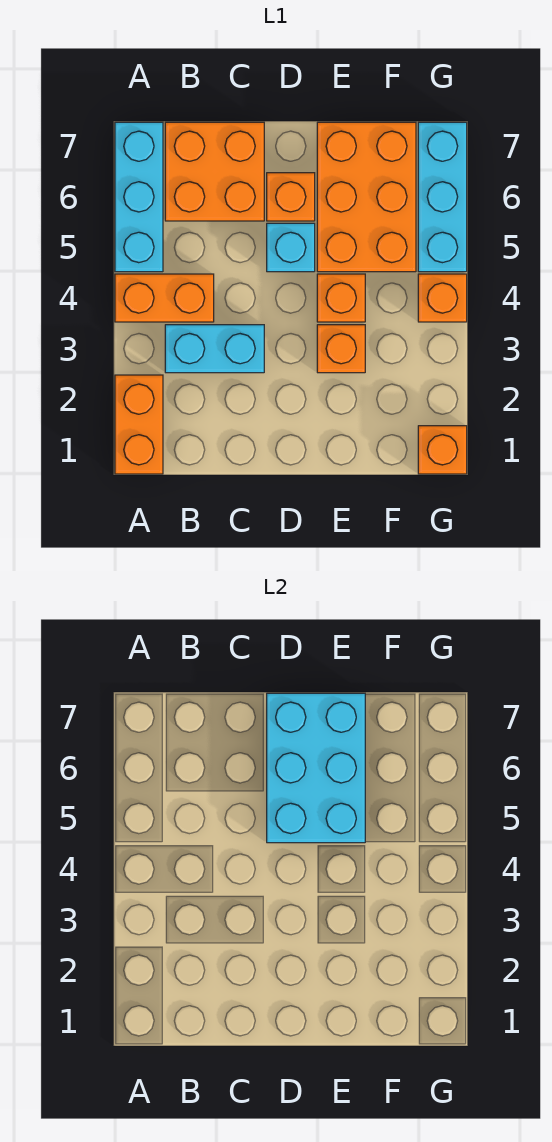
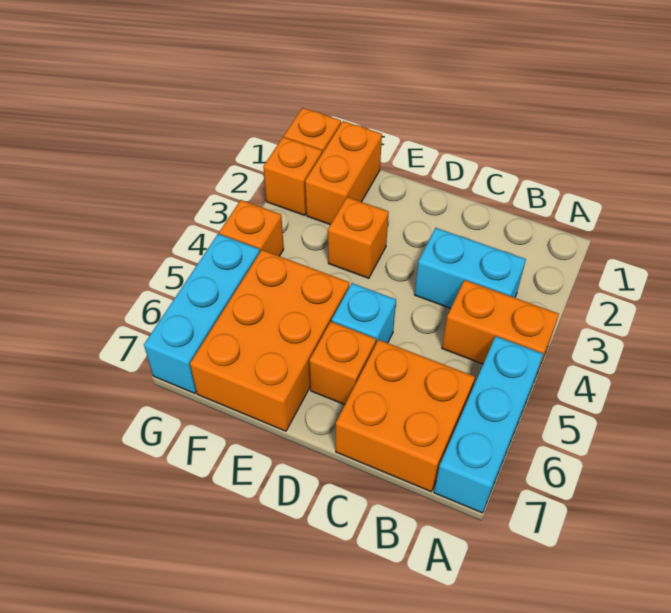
orange 1x2 brick [115,375,163,474] -> orange 1x2 brick moved to [305,121,382,225]
cyan 2x3 brick [267,693,365,843] -> none
orange 1x1 brick [317,274,365,322] -> orange 1x1 brick moved to [263,137,322,215]

